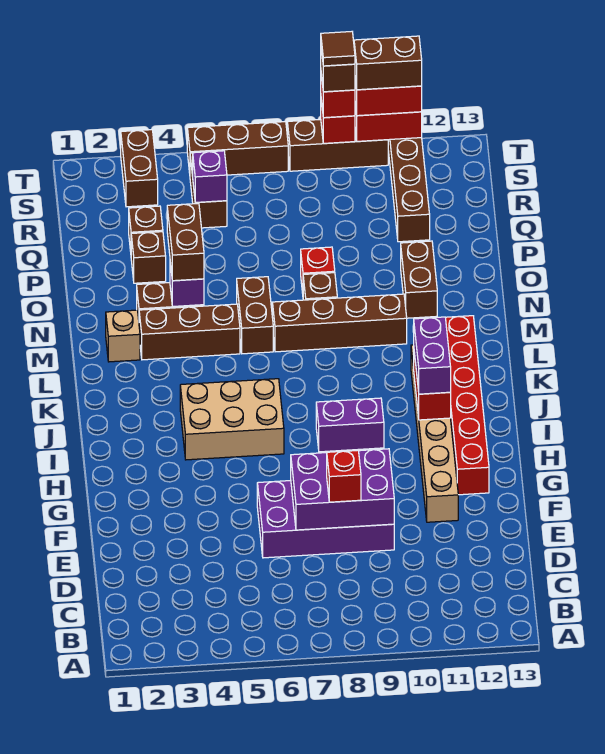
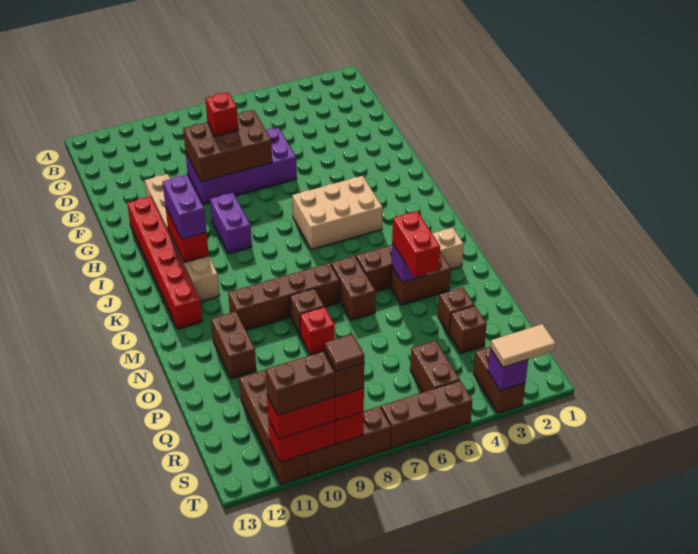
purple 2x3 brick [291,449,394,530] -> brown 2x3 brick [183,110,272,182]
purple 1x2 brick [316,398,384,452] -> purple 1x2 brick turned to [210,193,252,254]
brown 1x2 brick [167,203,204,281] -> red 1x2 brick [392,211,440,277]
purple 1x1 brick [193,151,227,202] -> purple 1x1 brick moved to [488,349,528,391]
none -> tan 1x2 tile [490,324,556,367]

